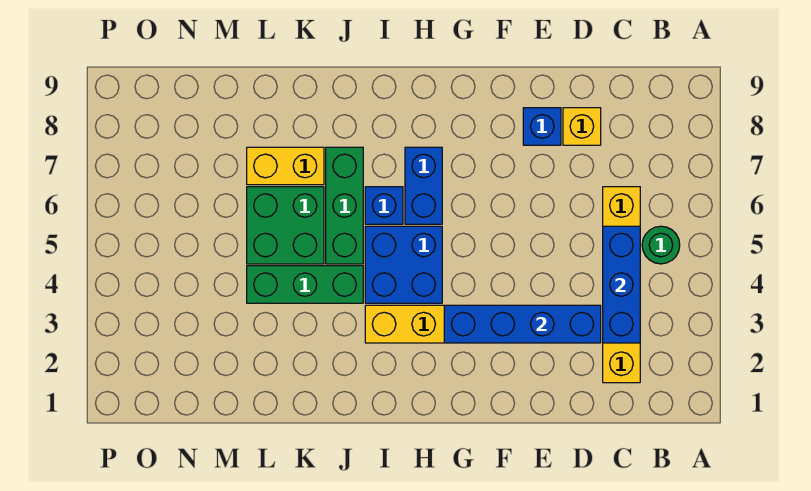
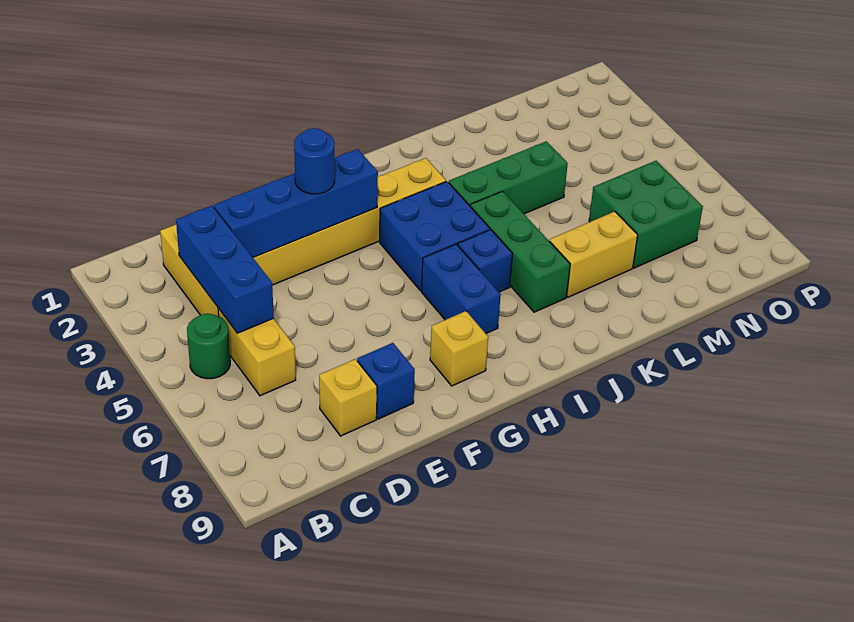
none -> blue 1x1 round brick [294,128,335,194]
none -> yellow 1x1 brick [430,311,488,386]
green 2x2 brick [247,187,324,264] -> green 2x2 brick moved to [589,161,703,268]

